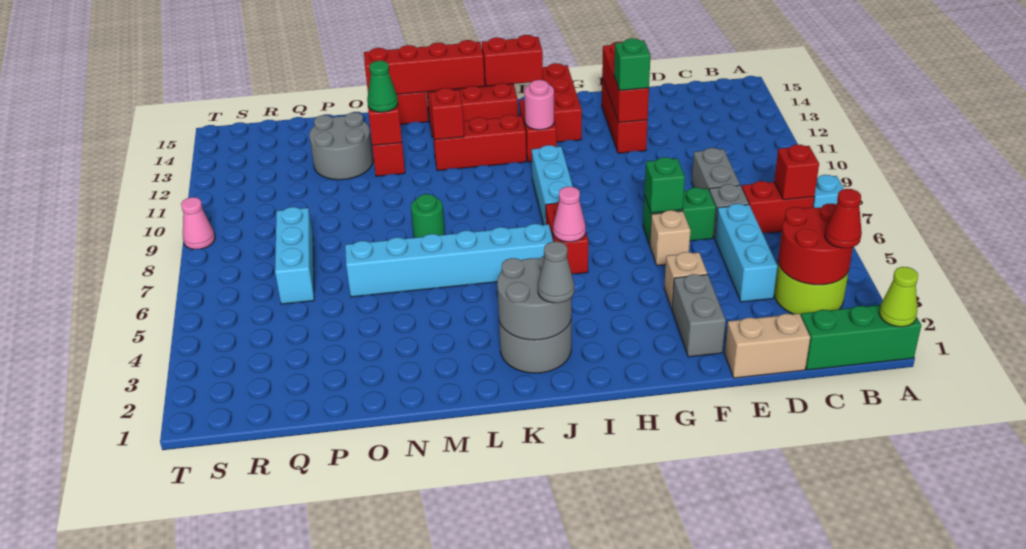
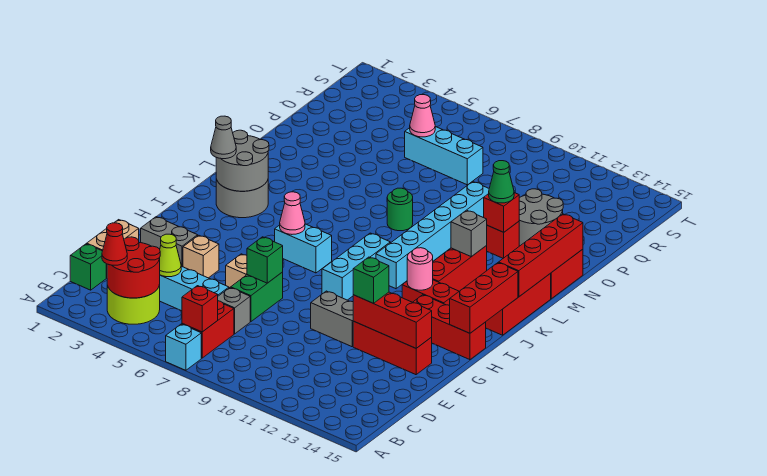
green 1x3 brick [801,305,921,370] -> green 1x1 brick [70,244,106,290]
lime 1x1 cone [879,267,918,327] -> lime 1x1 cone moved to [160,234,181,277]
grey 1x2 brick [692,148,740,190] -> grey 1x2 brick moved to [311,291,353,347]
red 1x2 brick [546,201,588,274] -> cyan 1x2 brick [275,224,332,273]
cyan 1x3 brick [532,145,573,225] -> cyan 1x3 brick turned to [322,233,390,300]
red 1x2 brick [482,35,543,86] -> red 1x3 brick [450,263,518,333]
cyan 1x6 brick [345,224,553,297] -> cyan 1x6 brick moved to [376,182,489,289]
red 1x1 brick [430,88,464,140] -> grey 1x1 brick [451,210,487,257]
pink 1x1 cone [181,197,215,249] -> pink 1x1 cone moved to [410,95,435,137]

